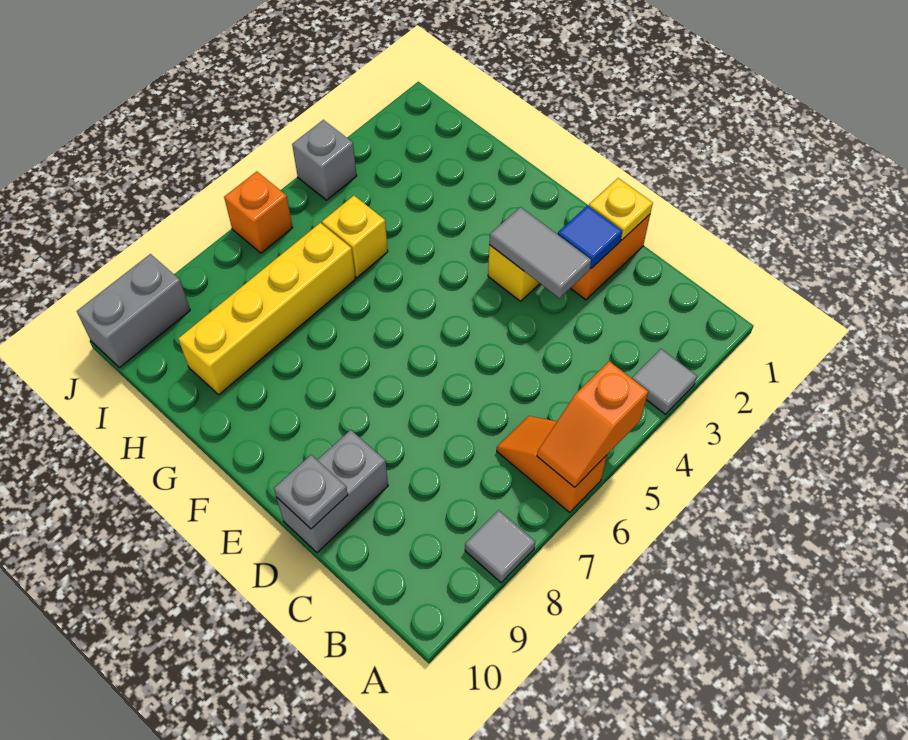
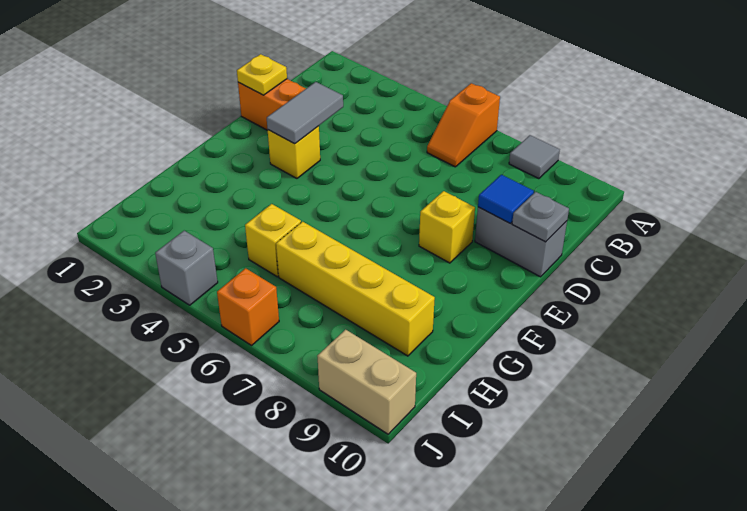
grey 1x1 tile [632,349,697,414] -> none
orange 1x2 slope [537,361,648,487] -> none
blue 1x1 tile [558,206,622,269] -> blue 1x1 tile moved to [478,175,534,223]
none -> yellow 1x1 brick [419,191,475,263]
grey 1x2 brick [77,254,190,368] -> tan 1x2 brick [317,330,416,434]

